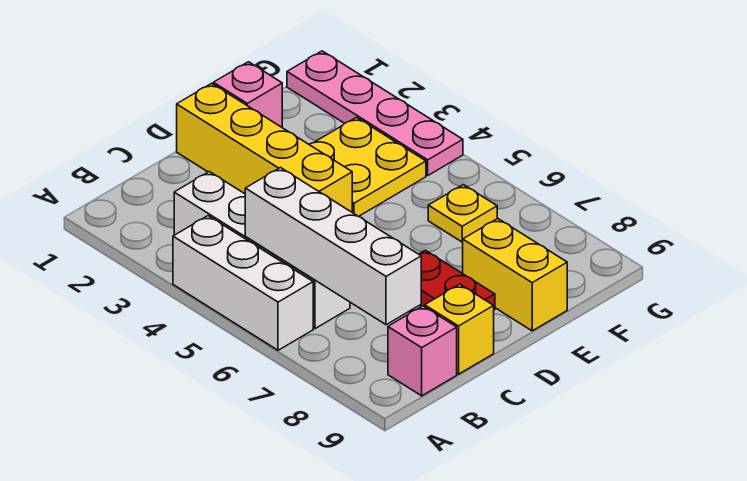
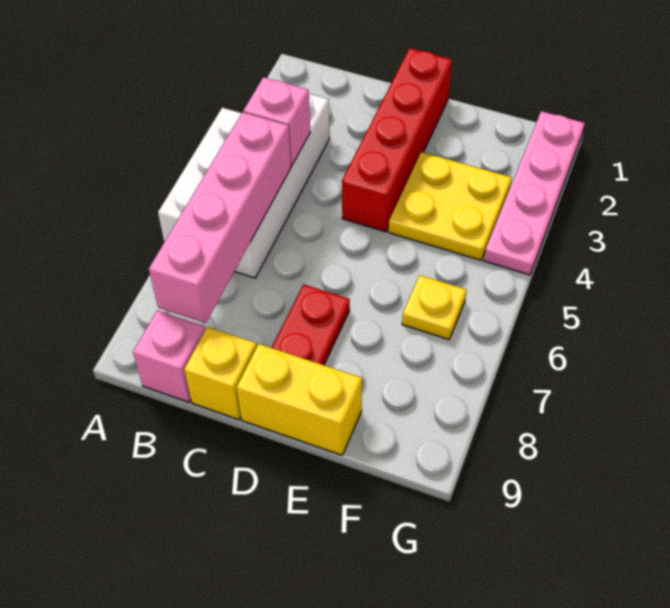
white 1x4 brick [245,168,421,325] -> pink 1x4 brick [149,112,291,323]
yellow 1x4 brick [177,83,352,212] -> red 1x4 brick [342,48,452,232]
pink 1x1 brick [213,62,282,127] -> pink 1x1 brick moved to [243,77,310,165]
yellow 1x2 brick [463,218,567,331] -> yellow 1x2 brick turned to [237,344,362,455]

